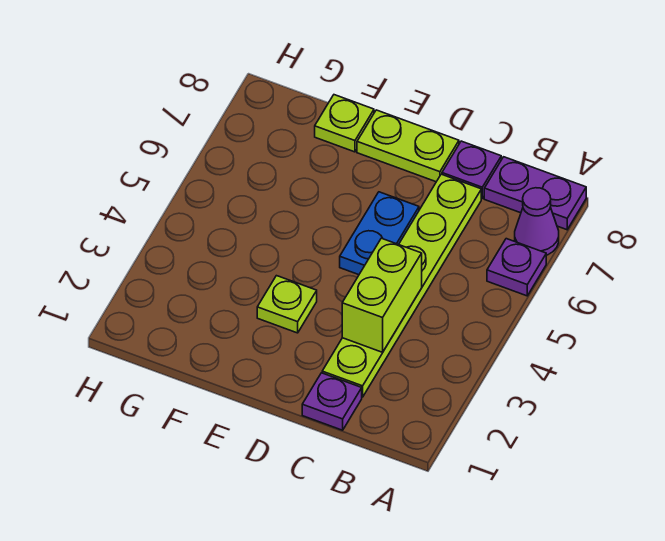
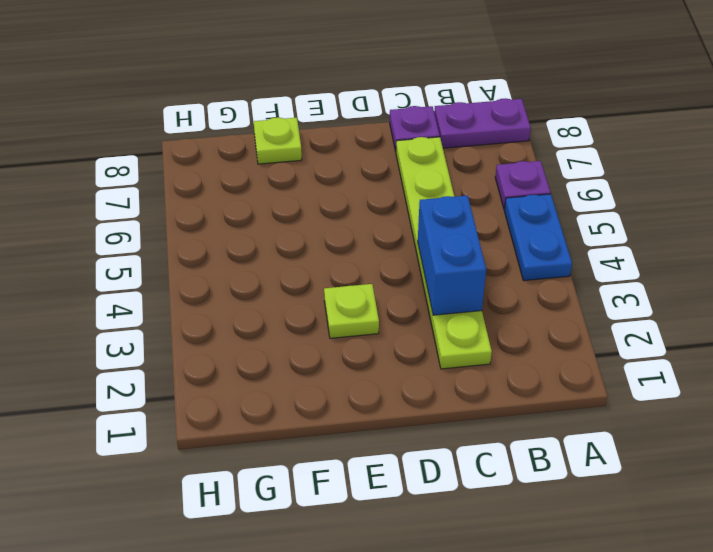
purple 1x1 cone [515,188,559,255] -> none
purple 1x1 plate [302,373,362,430] -> none
lime 1x2 brick [342,238,422,352] -> blue 1x2 brick [418,195,486,315]
blue 1x2 plate [340,192,419,275] -> blue 1x2 plate moved to [504,194,572,281]
lime 1x2 plate [357,110,459,182] -> none

